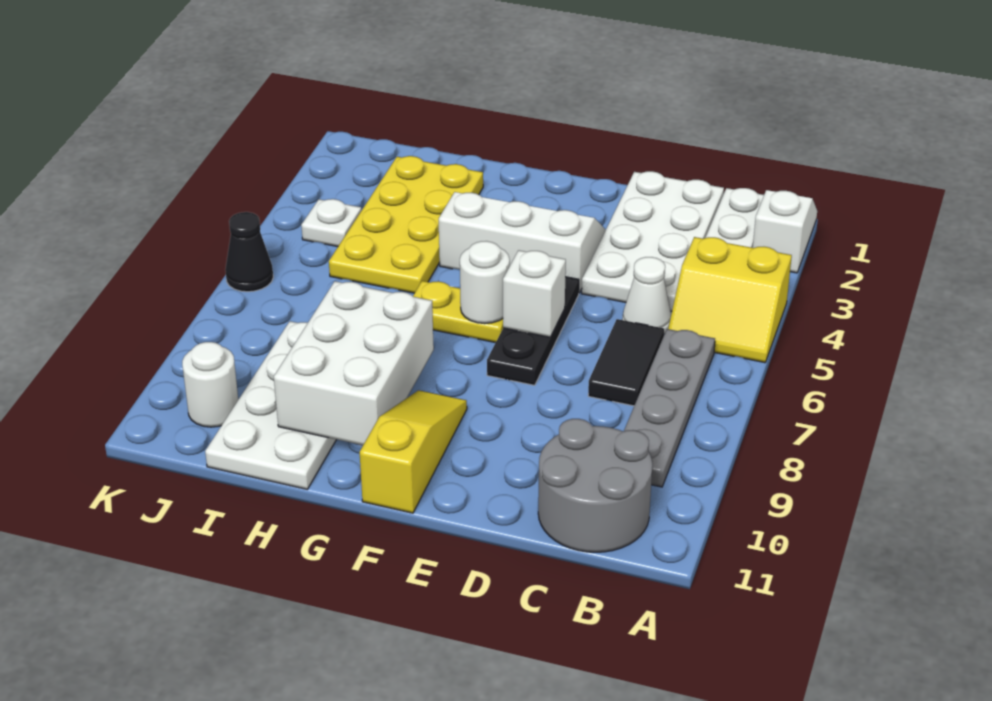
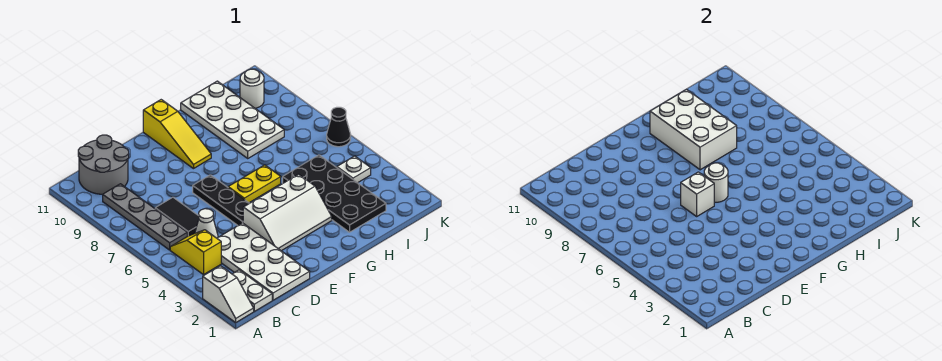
yellow 2x2 slope [668,237,792,363] -> yellow 1x2 slope [170,230,221,275]
yellow 2x4 plate [329,156,483,293] -> black 2x4 plate [283,155,386,232]

